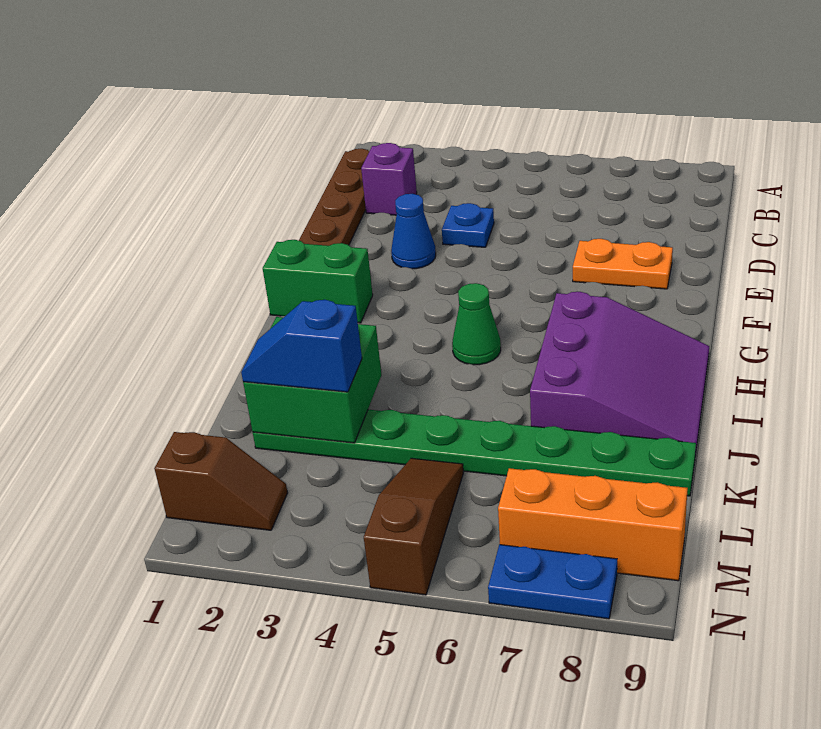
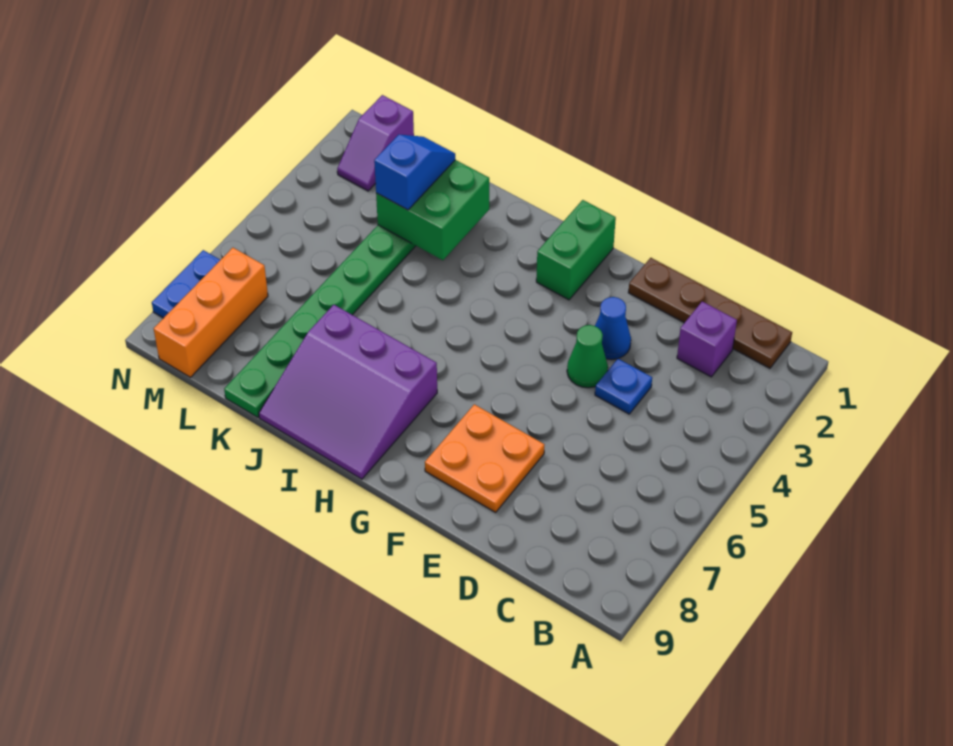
orange 1x2 plate [573,239,673,289] -> orange 2x2 plate [425,404,544,512]
green 1x1 cone [452,283,501,365] -> green 1x1 cone moved to [567,325,608,388]
brown 1x3 slope [364,458,463,595] -> none
brown 1x2 slope [154,432,288,530] -> purple 1x2 slope [337,95,414,191]

